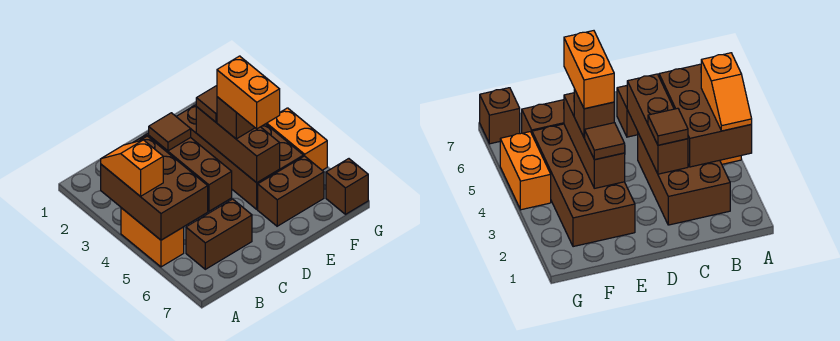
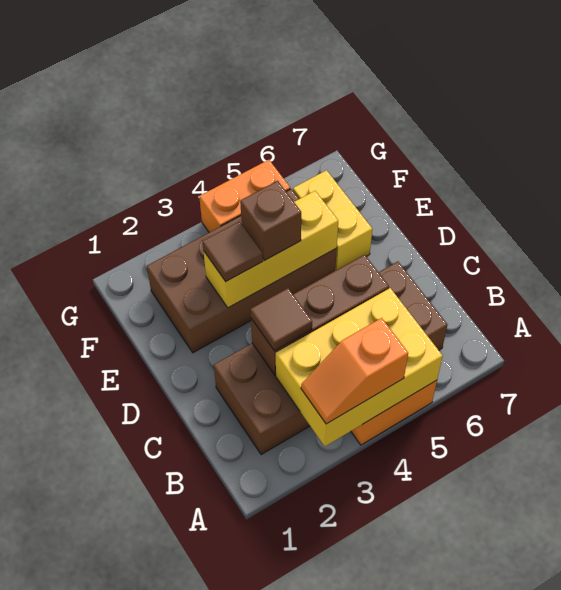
brown 2x3 brick [101,136,208,240] -> yellow 2x3 brick [276,288,443,446]
brown 1x3 brick [196,107,280,183] -> yellow 1x3 brick [204,191,338,308]
orange 1x2 brick [217,56,280,129] -> none
brown 1x2 brick [258,156,324,226] -> yellow 1x2 brick [293,170,372,271]
brown 1x1 brick [326,159,368,214] -> none

